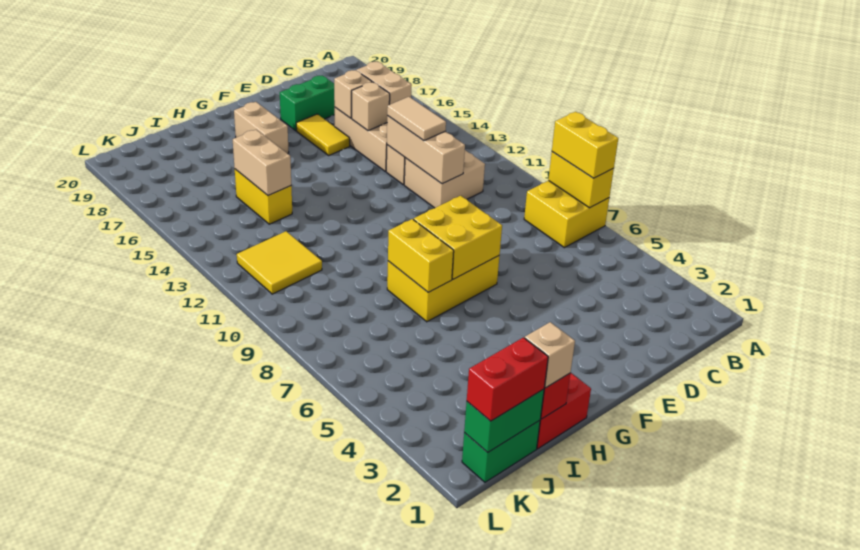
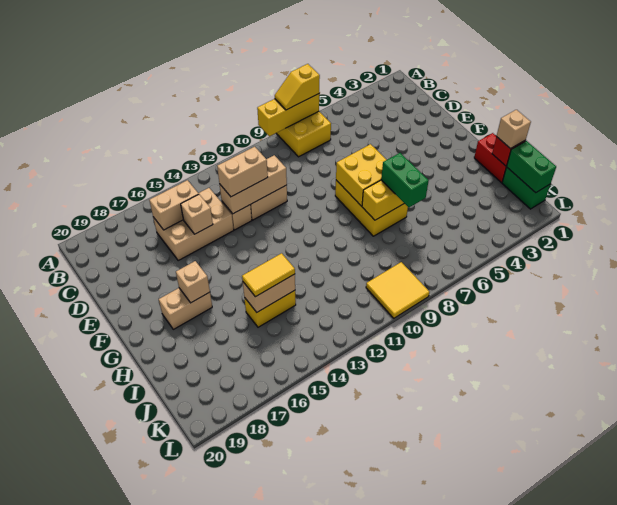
yellow 1x2 brick [548,152,614,208] -> yellow 1x3 brick [257,94,319,136]
yellow 1x2 brick [552,112,618,178] -> yellow 1x2 slope [275,64,320,110]
tan 1x2 tile [387,97,446,141] -> tan 1x2 brick [217,147,268,197]
tan 1x1 brick [334,70,372,118] -> tan 1x1 brick moved to [176,261,210,303]
green 1x2 brick [280,75,335,131] -> green 1x2 brick moved to [381,153,429,207]
yellow 1x2 tile [296,114,350,155] -> yellow 1x2 tile moved to [242,253,295,297]
red 1x2 brick [467,338,548,421] -> none
yellow 2x2 tile [237,231,322,294] -> yellow 2x2 tile moved to [366,262,429,318]

